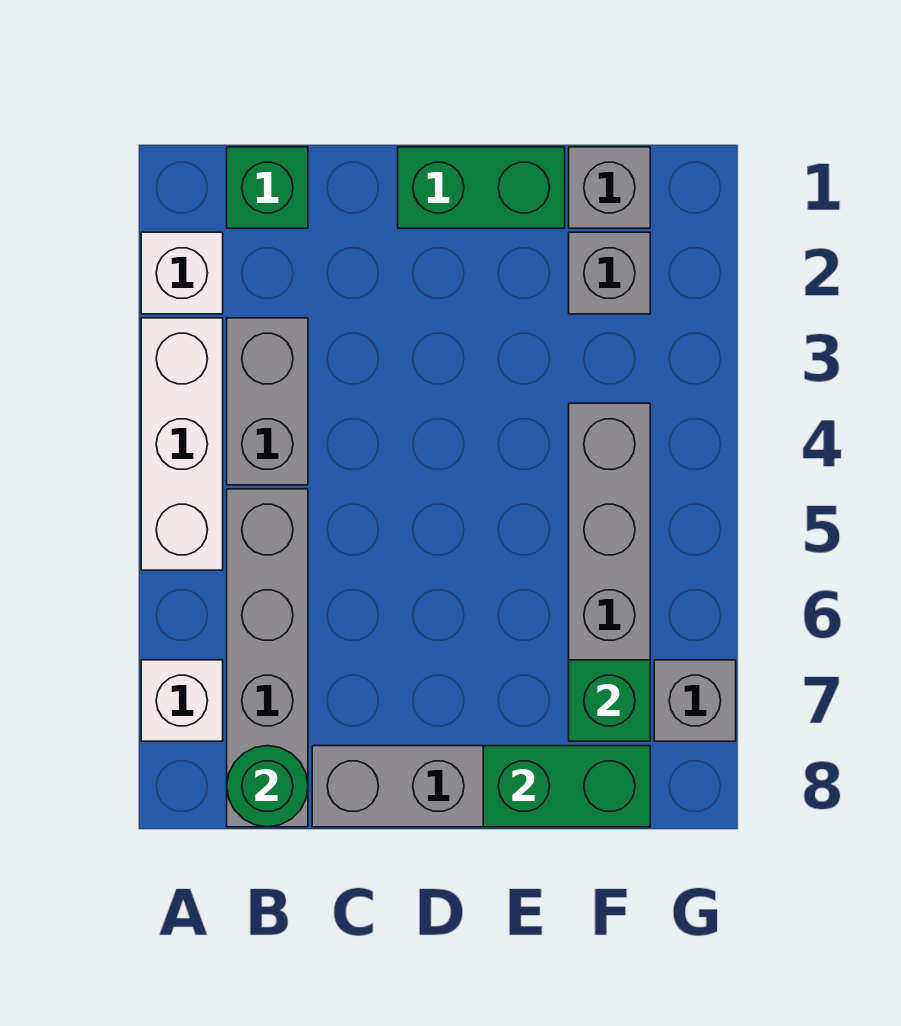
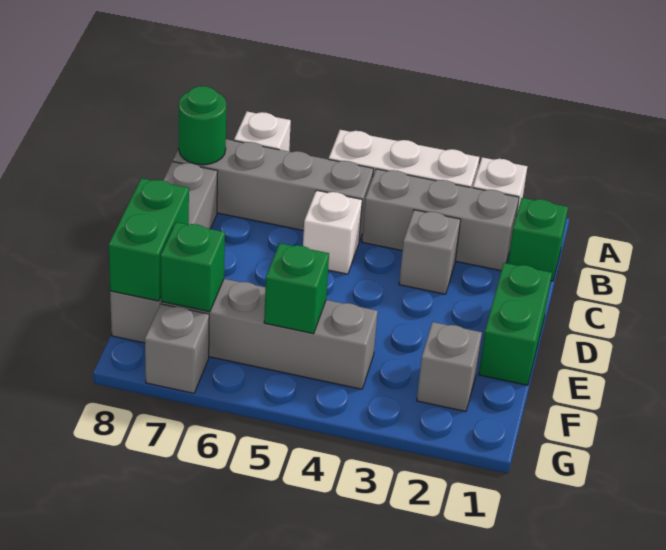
grey 1x2 brick [227,318,308,485] -> grey 1x3 brick [362,169,519,271]
none -> white 1x1 brick [303,190,362,274]
grey 1x1 brick [569,147,650,228] -> grey 1x1 brick moved to [399,210,461,294]
none -> green 1x1 brick [264,243,329,334]

